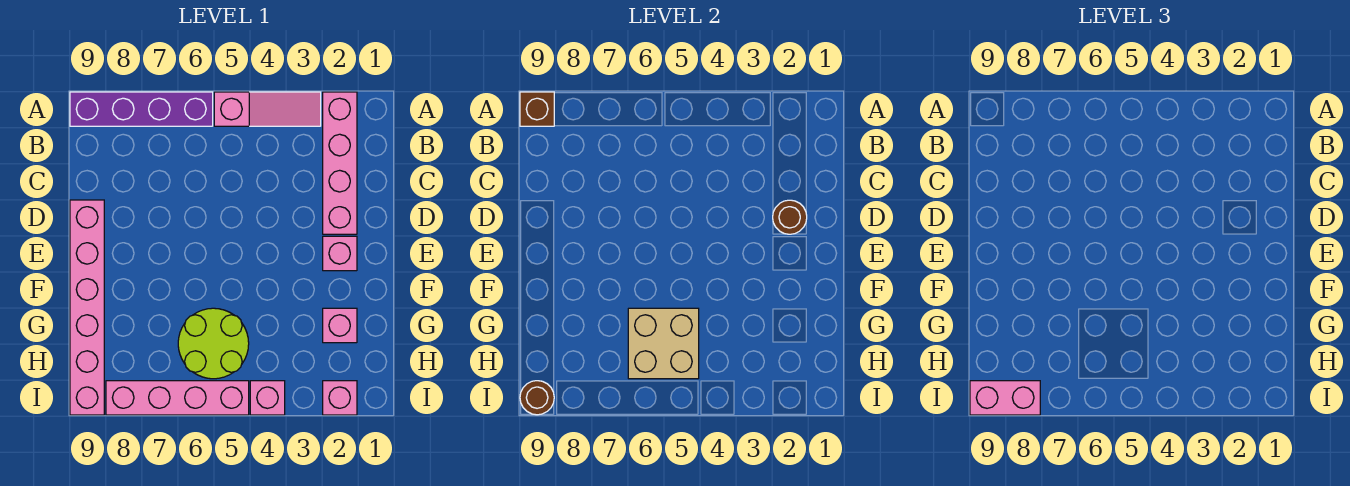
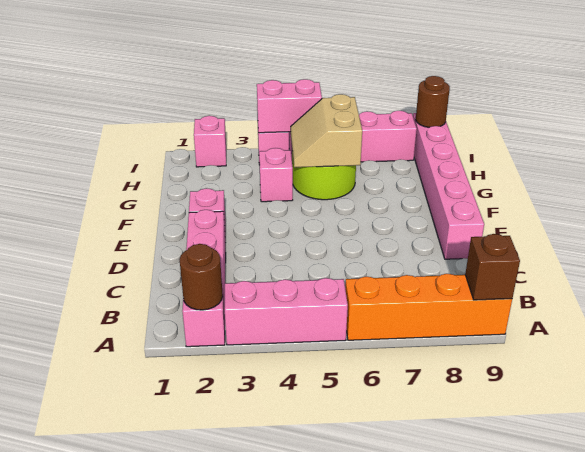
pink 1x3 slope [214,92,321,126] -> pink 1x3 brick [225,278,348,345]
purple 1x4 brick [70,92,213,126] -> orange 1x4 brick [345,274,512,340]
brown 1x1 round brick [773,200,807,234] -> brown 1x1 round brick moved to [180,244,223,310]
pink 1x1 brick [323,308,357,343] -> pink 1x1 brick moved to [259,148,293,202]
tan 2x2 brick [628,308,699,379] -> tan 2x2 slope [291,94,362,167]
pink 1x2 brick [970,381,1040,415] -> pink 1x2 brick moved to [257,79,322,133]

